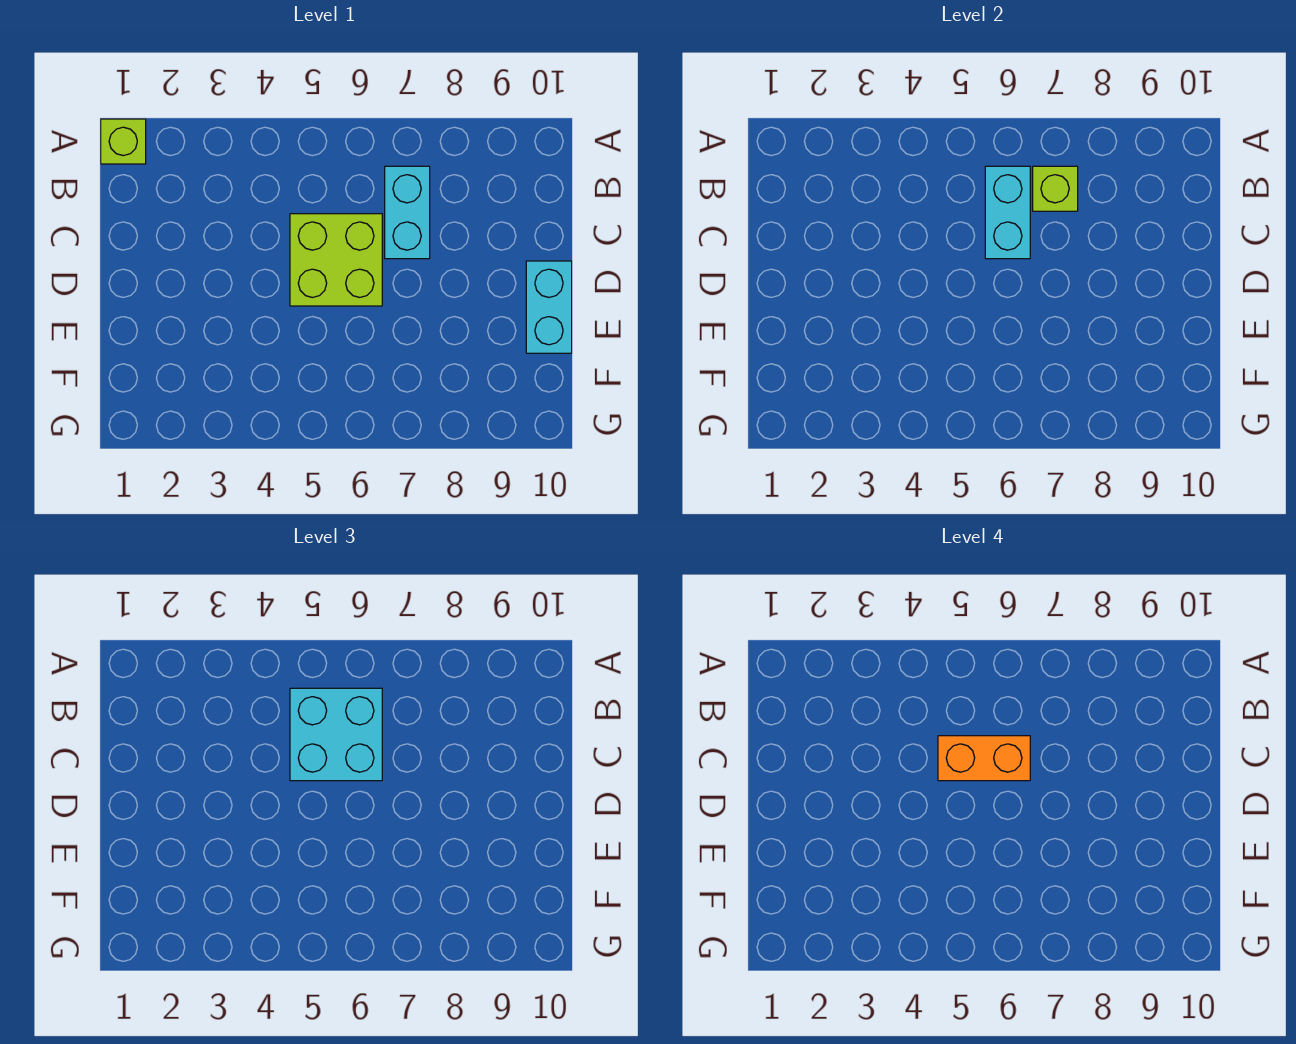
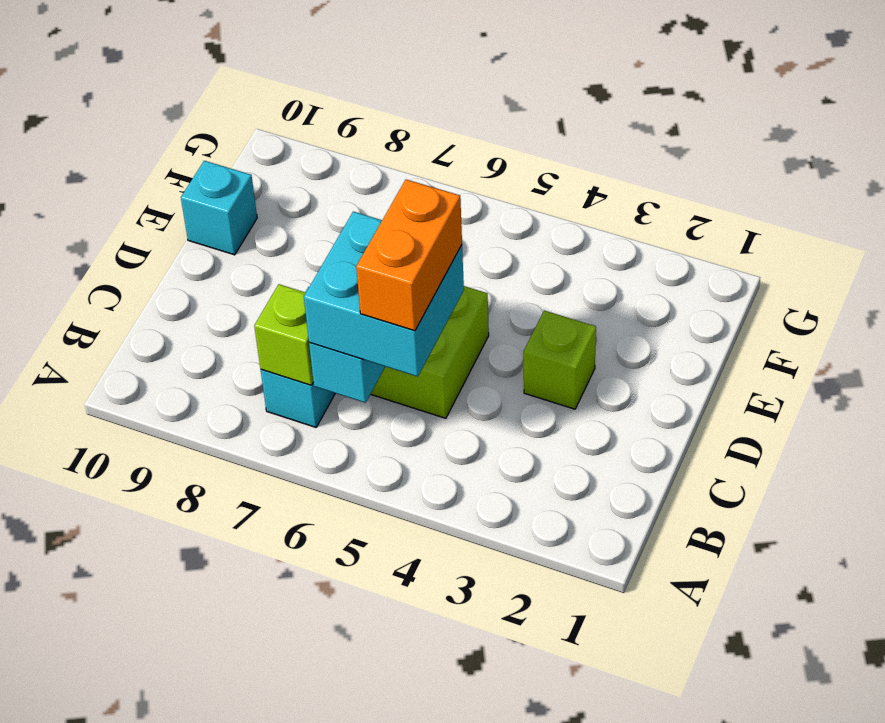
lime 1x1 brick [101,119,146,164] -> lime 1x1 brick moved to [524,311,596,409]
orange 1x2 brick [938,736,1030,781] -> orange 1x2 brick turned to [356,180,462,331]
cyan 1x2 brick [526,261,572,353] -> cyan 1x1 brick [181,161,257,255]

